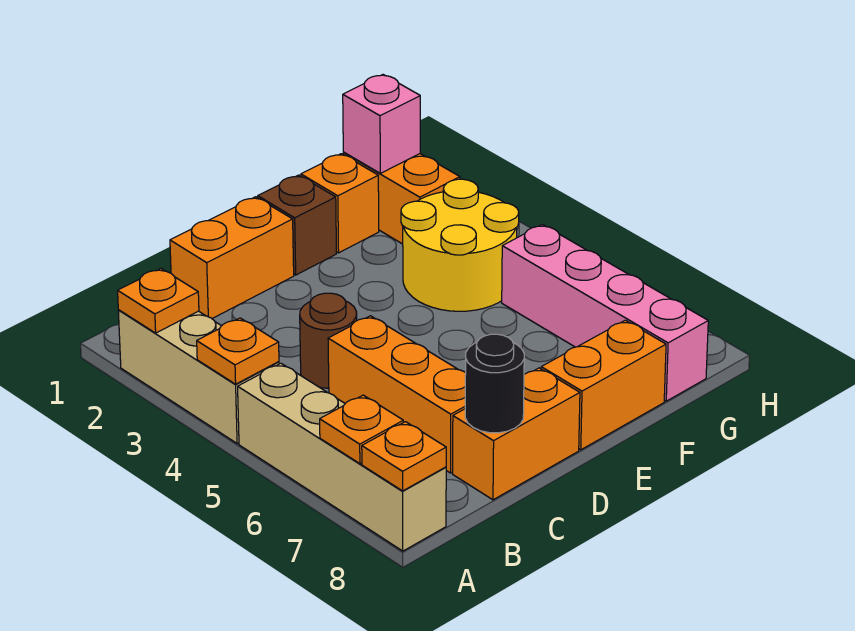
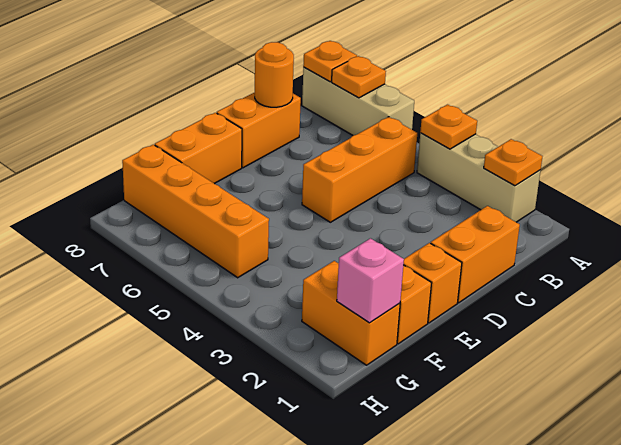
tan 1x4 brick [238,363,446,551] -> tan 1x3 brick [302,67,414,136]
brown 1x1 round brick [300,293,357,388] -> none
orange 1x3 brick [328,316,466,473] -> orange 1x3 brick turned to [302,117,417,222]
black 1x1 round brick [465,334,524,433] -> orange 1x1 round brick [255,42,294,107]
brown 1x1 brick [258,175,336,275] -> orange 1x1 brick [403,243,462,323]
yellow 2x2 round brick [401,179,519,311] -> none
pink 1x4 brick [502,225,708,401] -> orange 1x4 brick [122,145,269,278]

